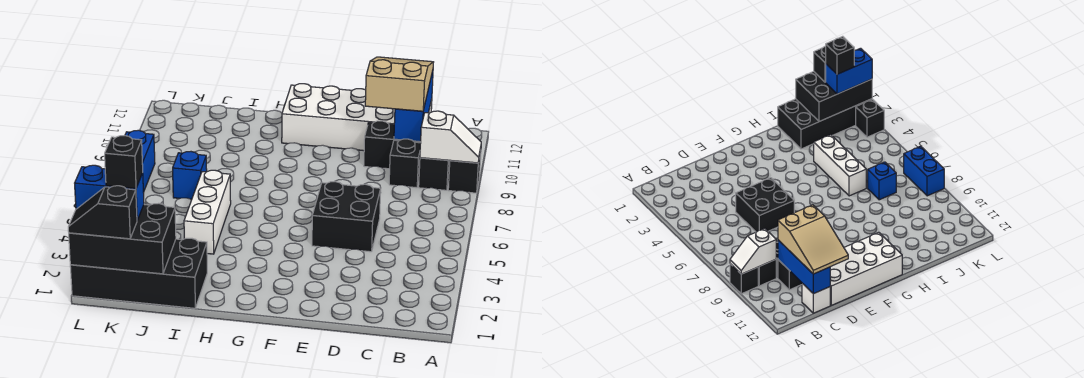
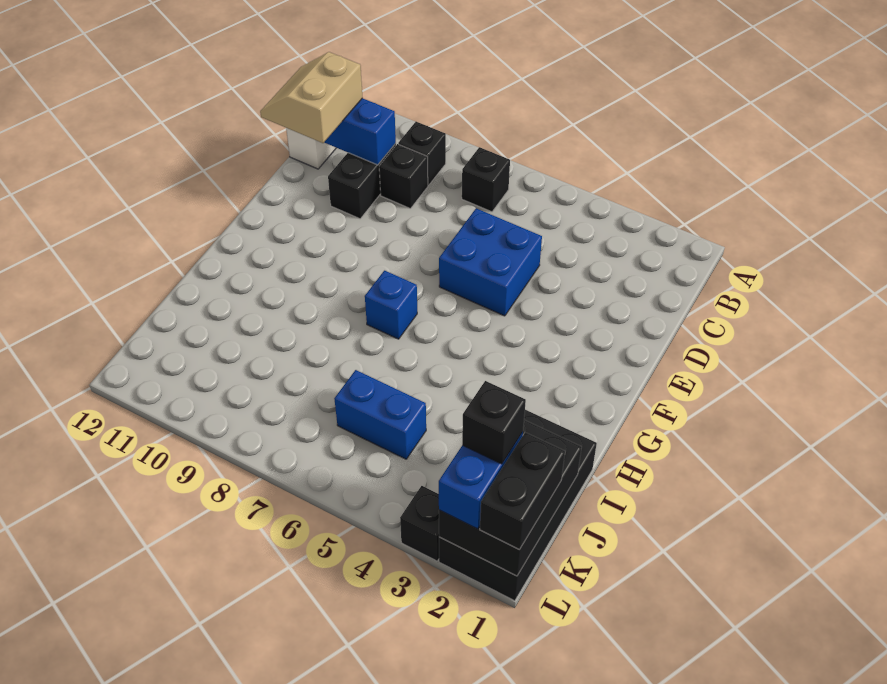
black 1x1 brick [448,152,481,193] -> black 1x1 brick moved to [462,147,510,212]
white 1x2 slope [420,111,481,163] -> none
tan 2x3 slope [365,57,434,111] -> tan 2x2 slope [260,52,363,143]
black 2x2 brick [312,182,381,252] -> blue 2x2 brick [439,208,542,316]
white 2x4 brick [282,84,395,151] -> none
white 1x3 brick [184,170,231,254] -> none
blue 1x1 brick [173,152,207,200] -> blue 1x1 brick moved to [365,271,417,339]
black 1x2 slope [68,186,137,239] -> black 1x2 brick [480,432,565,549]
blue 1x2 brick [125,130,155,192] -> blue 1x2 brick moved to [334,370,426,459]

